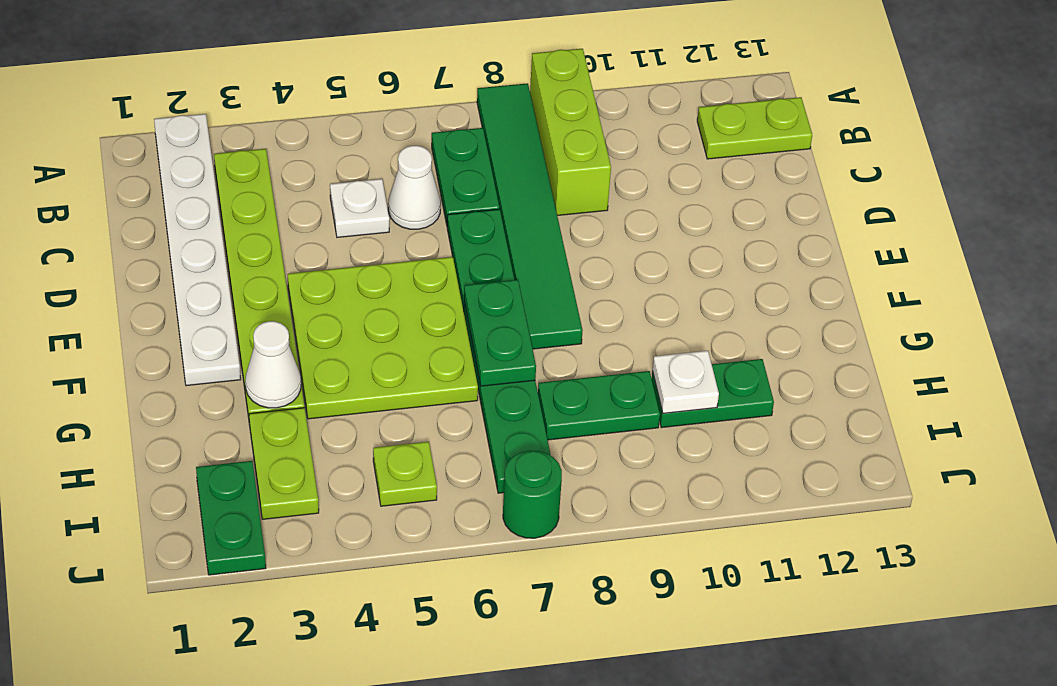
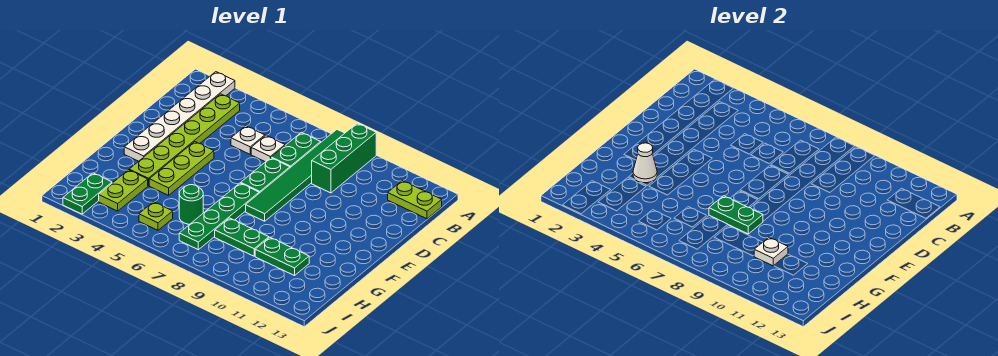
lime 1x3 brick [530,49,611,216] -> green 1x3 brick [312,123,376,193]
white 1x1 cone [388,146,441,229] -> white 1x1 plate [251,136,285,162]
lime 3x3 plate [288,257,478,419] -> lime 1x3 plate [149,142,214,195]
green 1x2 plate [464,280,536,386] -> green 1x2 plate turned to [709,196,763,234]
green 1x1 round brick [503,451,562,538] -> green 1x1 round brick moved to [179,185,203,224]

